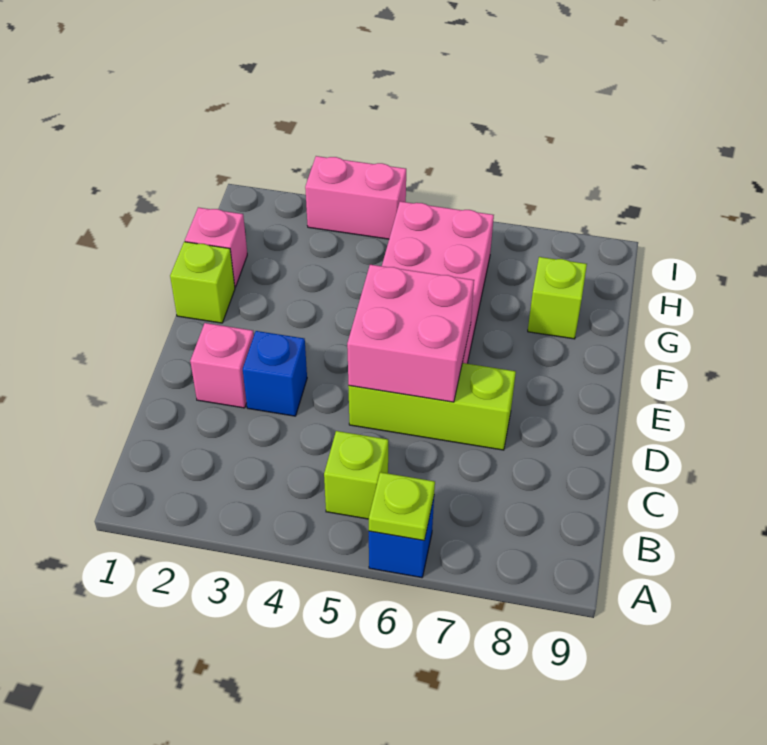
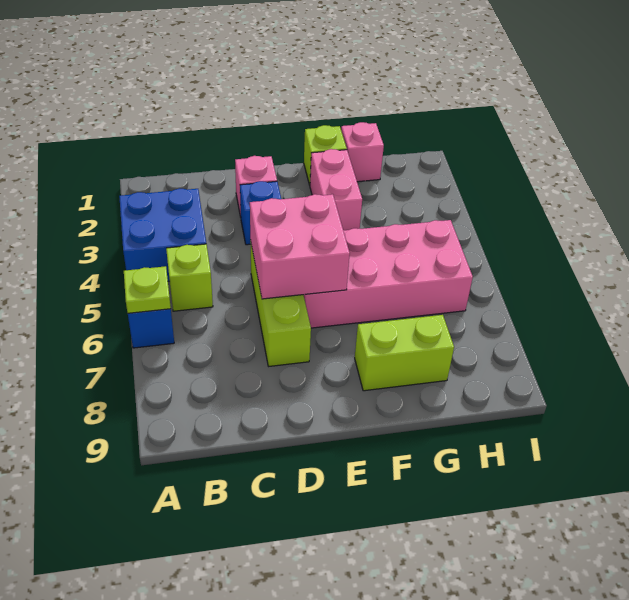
none -> blue 2x2 brick [119,188,206,281]
lime 1x1 brick [528,257,587,339] -> lime 1x2 brick [355,315,454,391]
pink 1x2 brick [305,156,406,239] -> pink 1x2 brick moved to [310,149,362,230]

